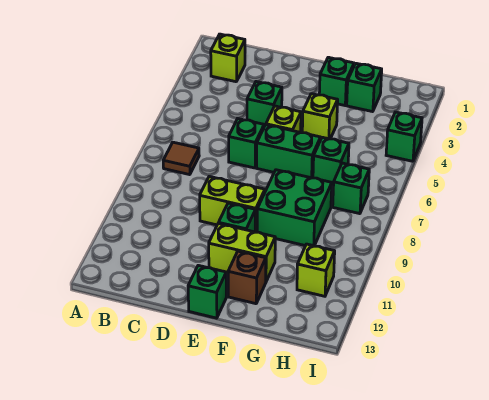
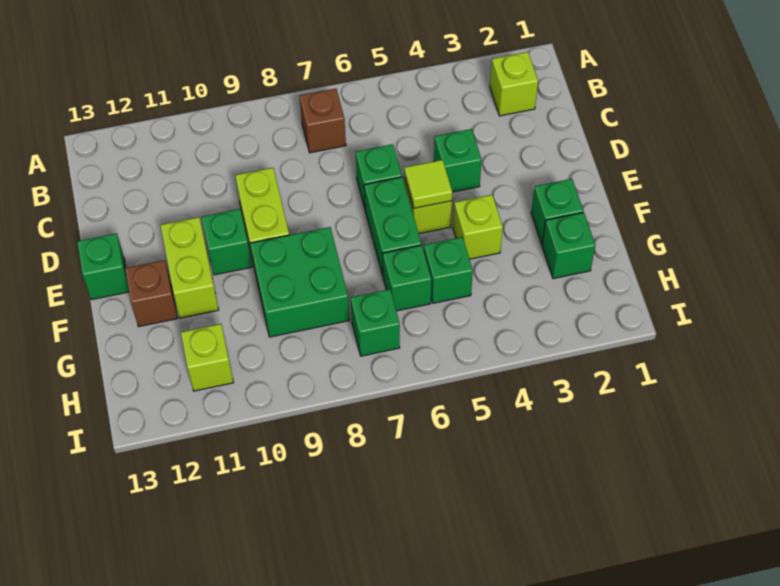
brown 1x1 tile [163,142,199,175] -> brown 1x1 brick [300,88,346,153]
none -> lime 1x1 tile [404,160,452,208]
green 1x1 brick [386,112,422,161] -> green 1x1 brick moved to [424,237,473,303]

